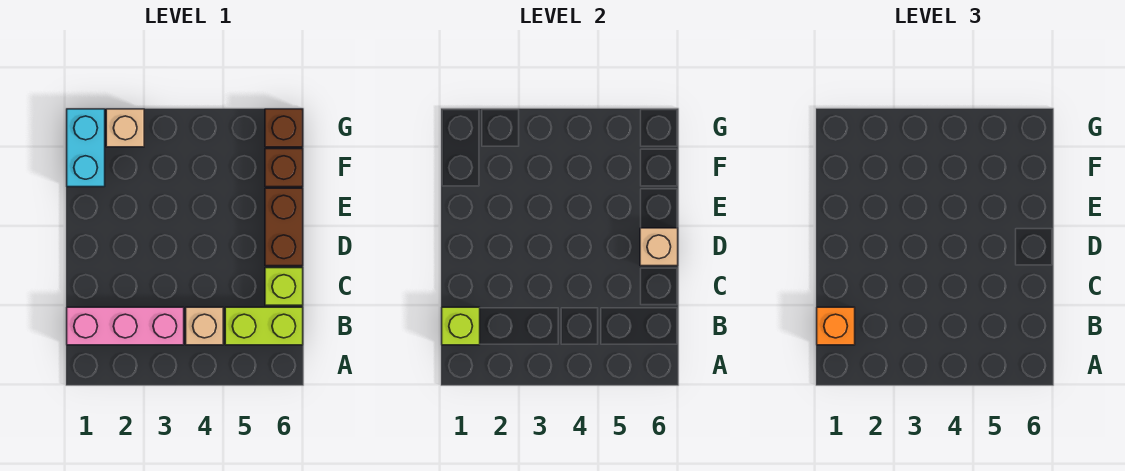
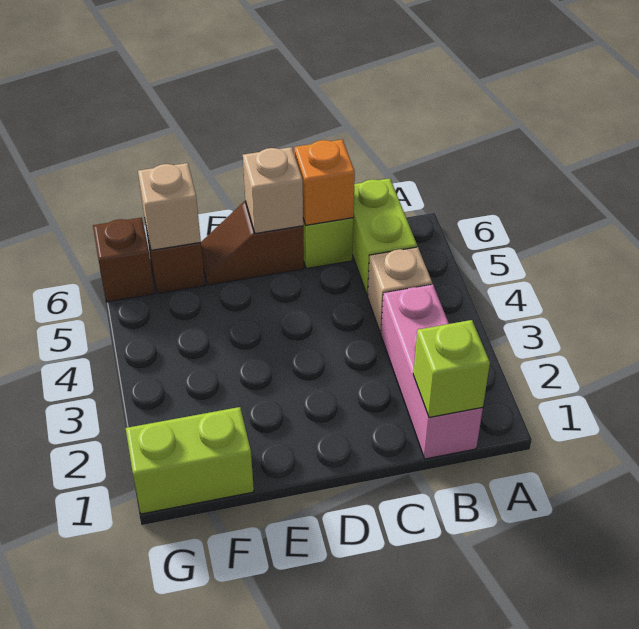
orange 1x1 brick [817,307,855,345] -> orange 1x1 brick moved to [294,140,355,225]
brown 1x2 brick [265,188,303,266] -> brown 1x2 slope [201,201,304,285]
cyan 1x2 brick [67,109,105,187] -> lime 1x2 brick [125,407,254,514]
tan 1x1 brick [106,109,144,147] -> tan 1x1 brick moved to [138,163,201,250]

